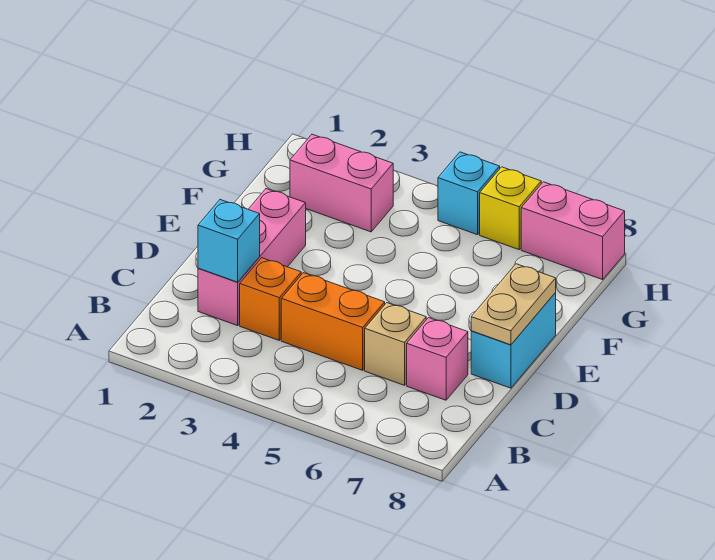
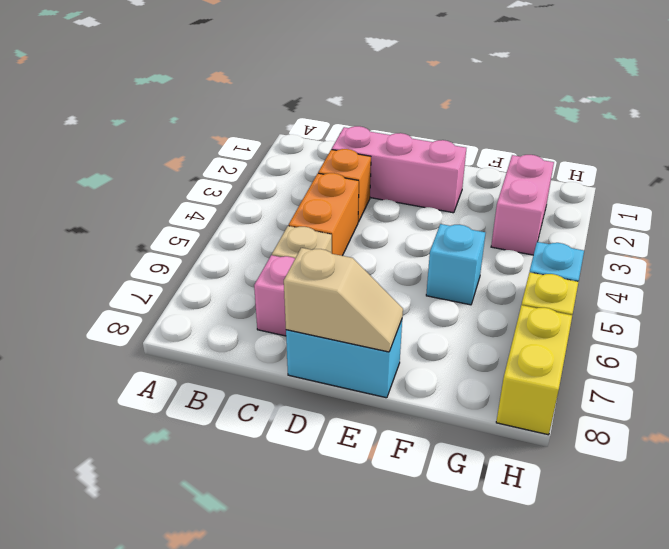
cyan 1x1 brick [198,200,260,282] -> cyan 1x1 brick moved to [426,224,485,305]
tan 1x2 plate [471,264,556,345] -> tan 1x2 slope [284,248,403,352]
pink 1x2 brick [521,182,625,280] -> yellow 1x2 brick [496,305,572,435]

